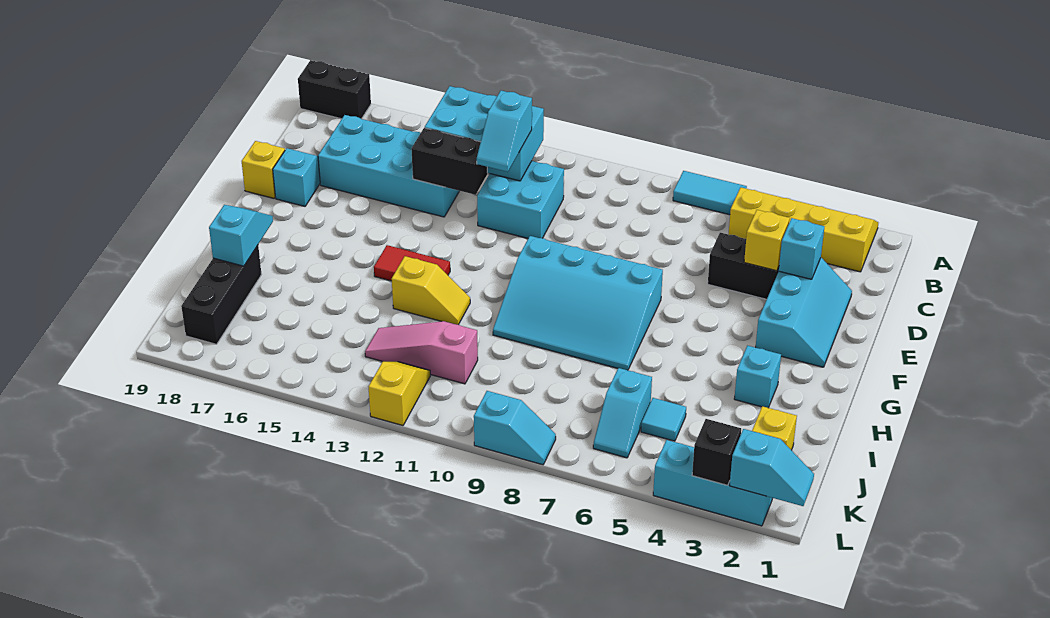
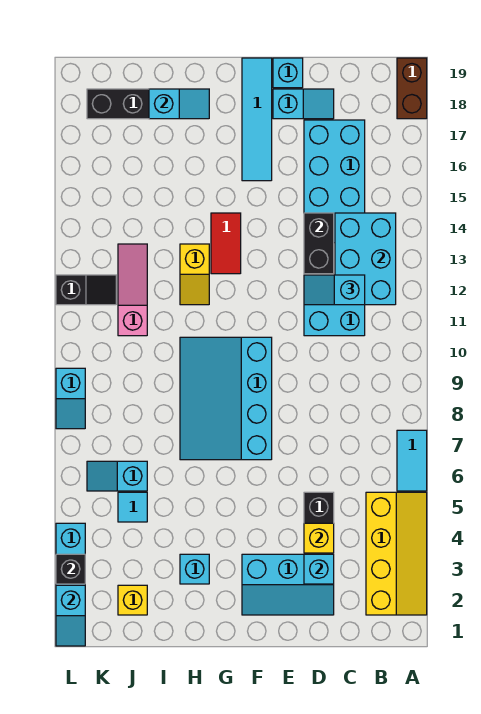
black 1x2 brick [298,60,371,119] -> brown 1x2 brick [397,58,427,119]
yellow 1x1 brick [242,141,285,198] -> cyan 1x1 brick [273,58,303,88]
none -> cyan 1x4 tile [242,58,272,181]
yellow 1x2 slope [369,362,430,426] -> black 1x2 slope [56,275,116,305]

